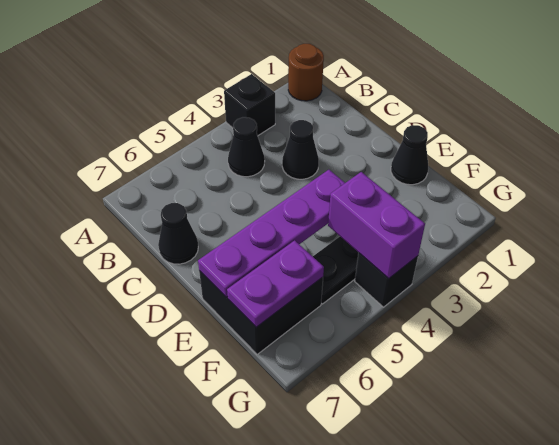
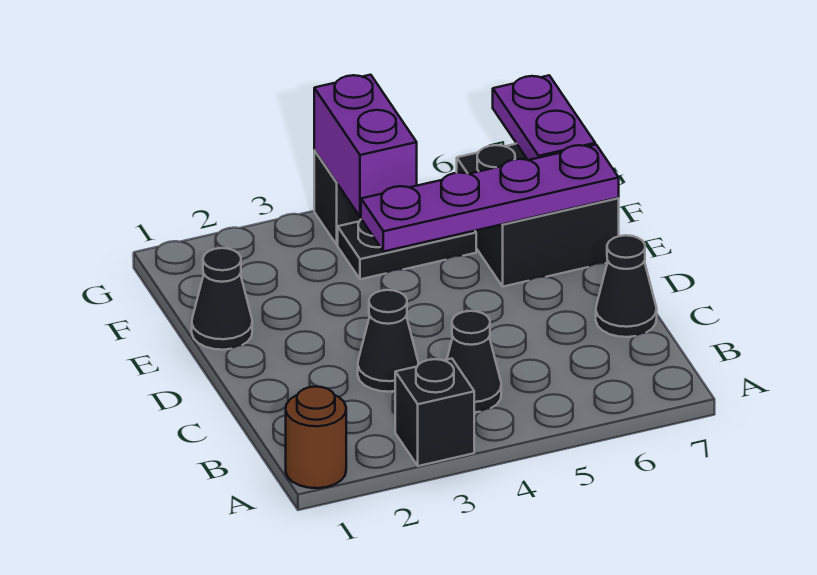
purple 1x2 plate [227,240,324,327] -> purple 1x2 plate turned to [493,75,595,160]

